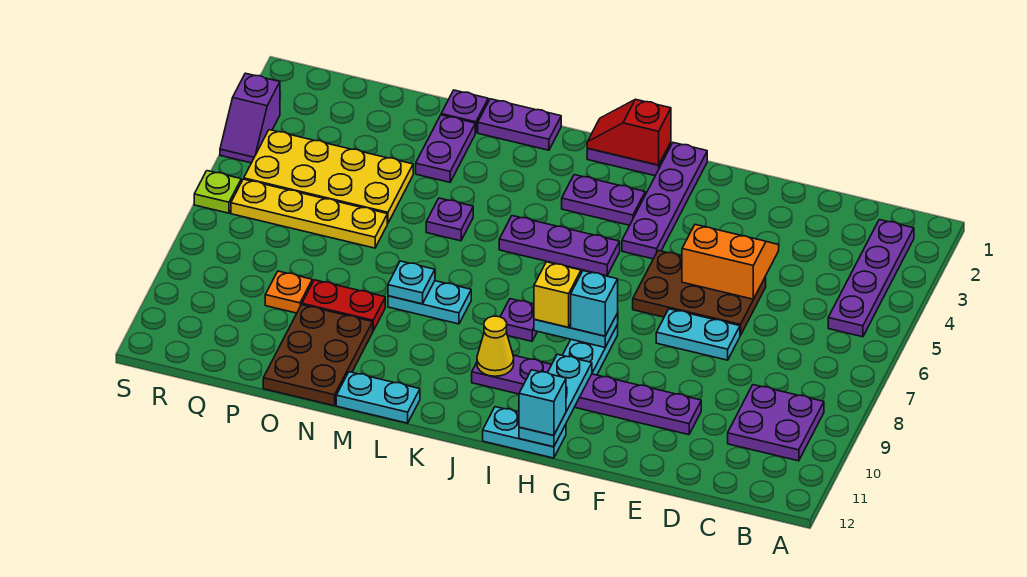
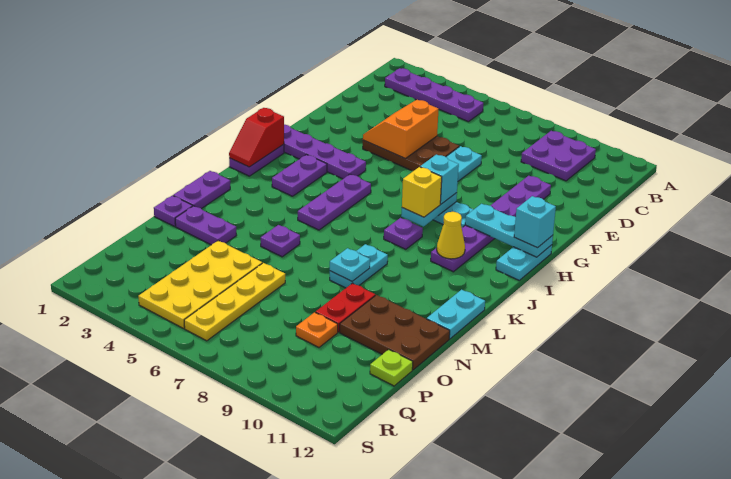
brown 2x3 plate [633,250,766,335] -> brown 2x3 plate turned to [363,136,459,171]
purple 1x2 slope [220,73,280,163] -> none
lime 1x1 plate [194,171,241,213] -> lime 1x1 plate moved to [370,349,413,386]

